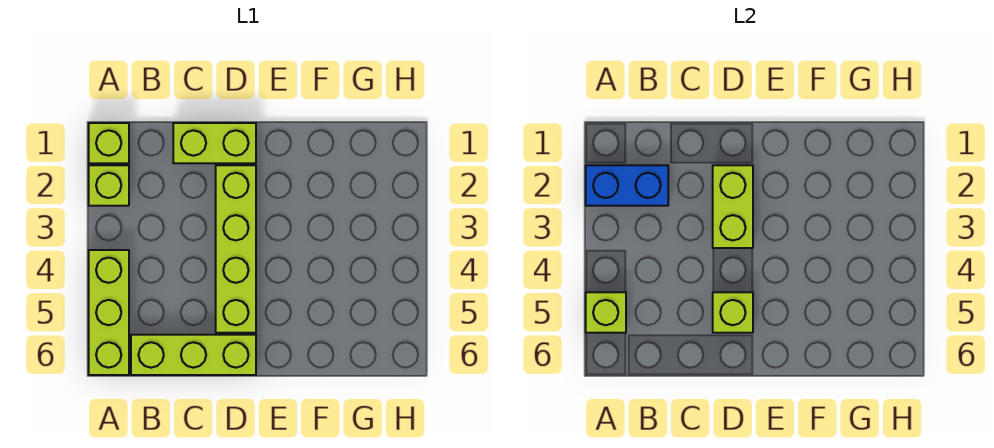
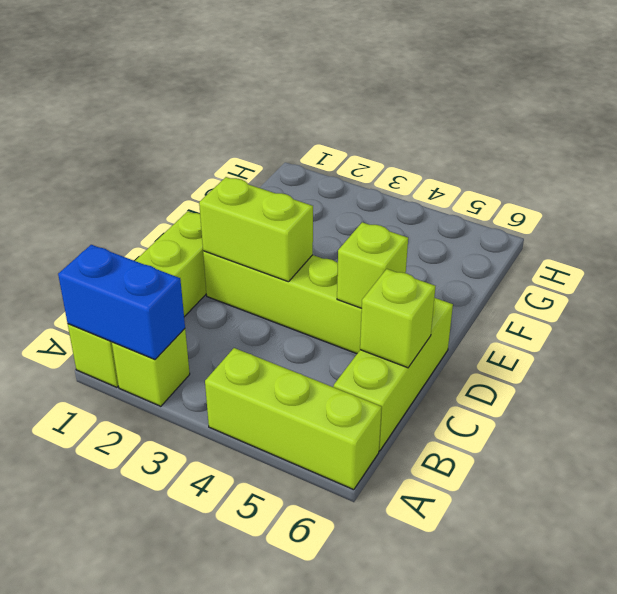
blue 1x2 brick [586,165,668,206] -> blue 1x2 brick turned to [58,245,185,360]
lime 1x1 brick [586,292,626,333] -> lime 1x1 brick moved to [360,269,436,368]

